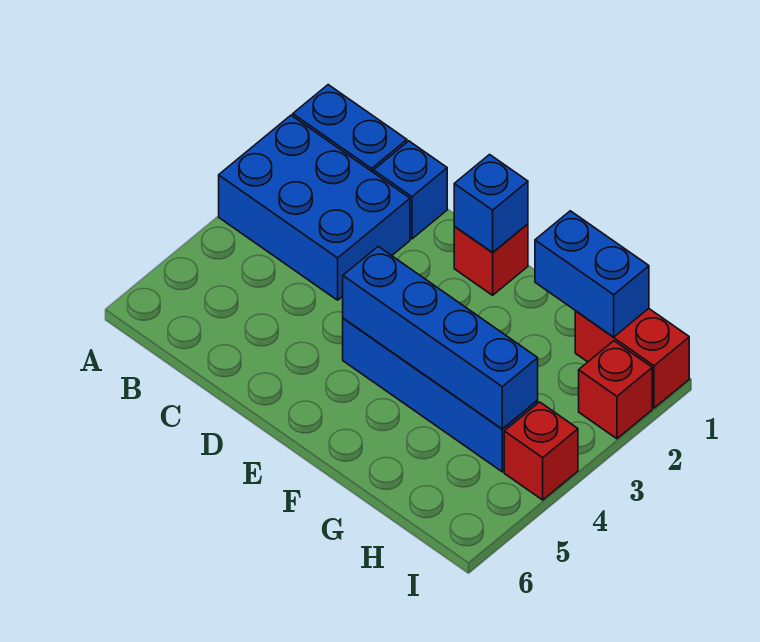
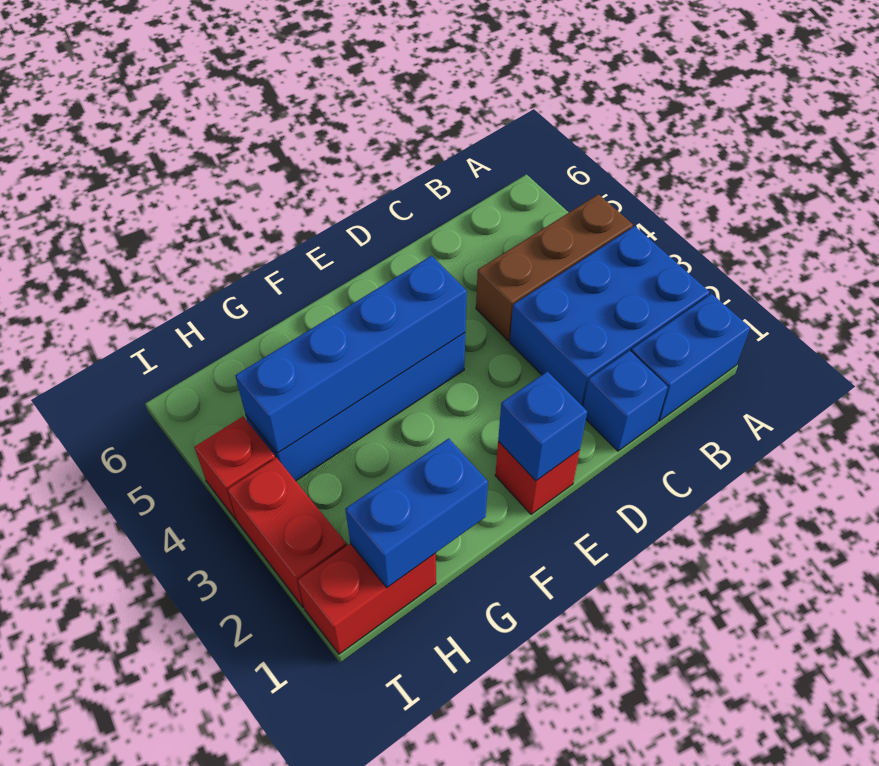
none -> brown 1x3 brick [476,194,633,341]
red 1x1 brick [579,341,652,439] -> red 1x2 brick [227,458,346,607]

